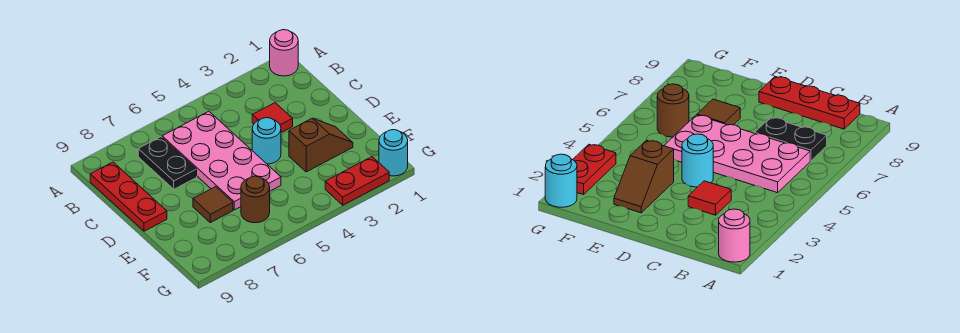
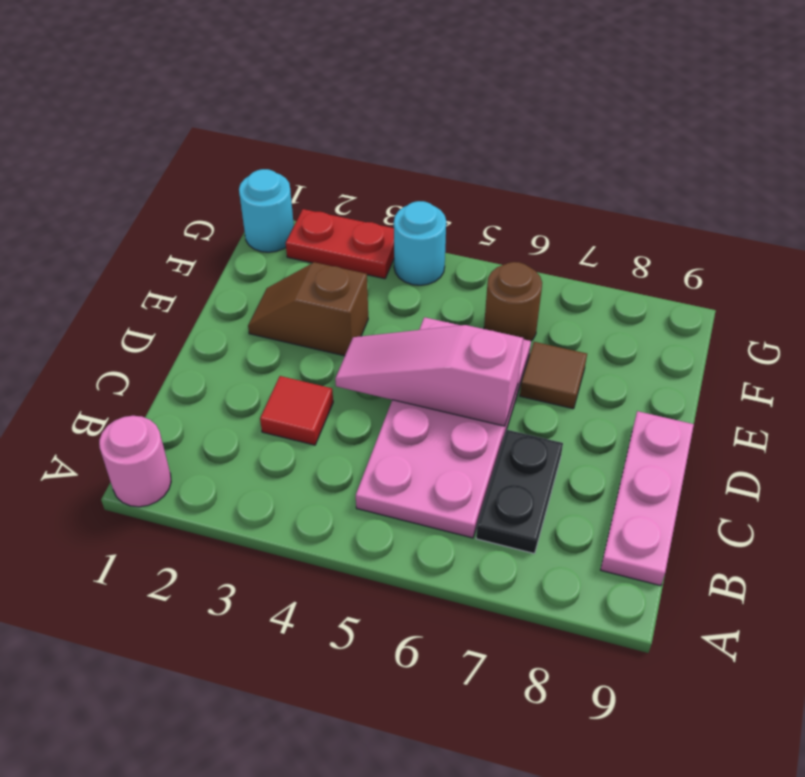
red 1x3 plate [90,162,167,231] -> pink 1x3 plate [601,411,694,586]
cyan 1x1 round brick [252,118,281,164] -> cyan 1x1 round brick moved to [394,201,446,285]
none -> pink 1x3 slope [335,325,523,426]

